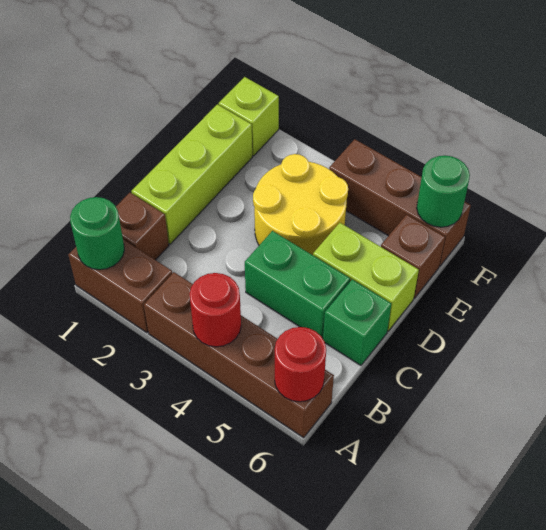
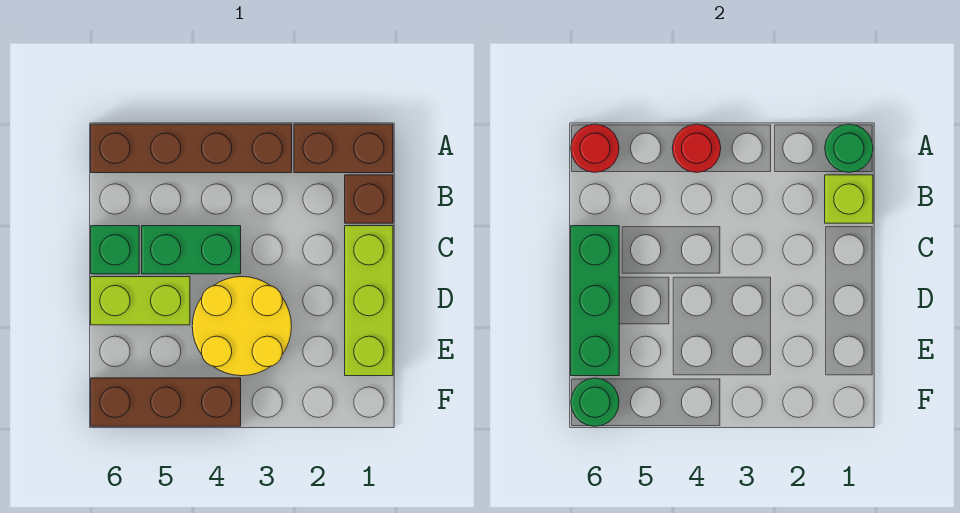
none -> green 1x3 brick [571,226,619,376]
brown 1x1 brick [381,214,445,298] -> none
lime 1x1 brick [219,77,279,156] -> lime 1x1 brick moved to [825,175,873,223]

